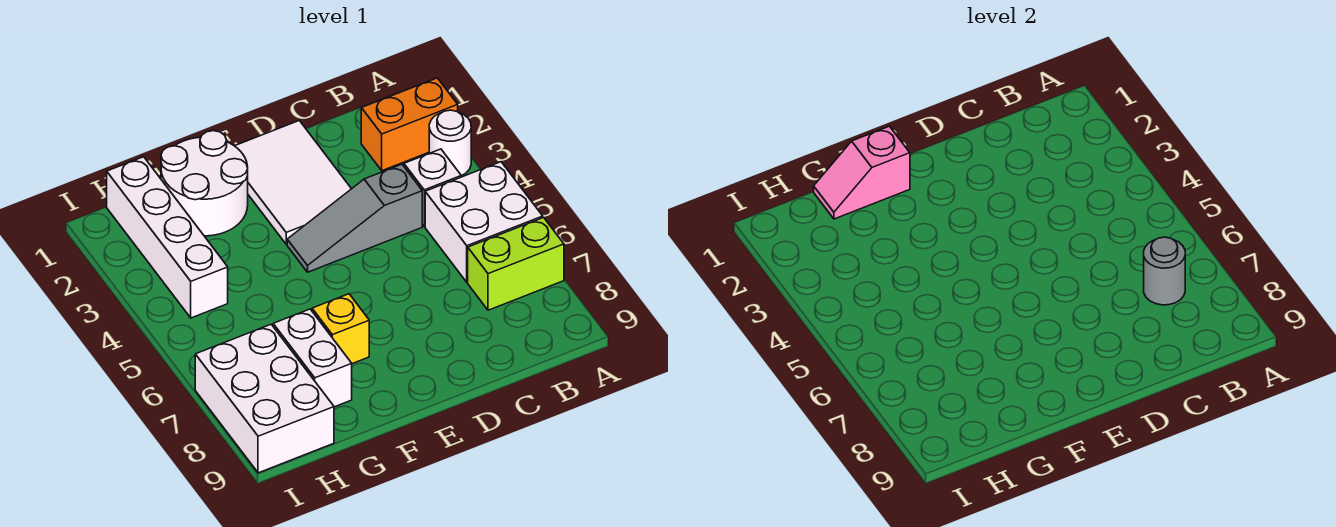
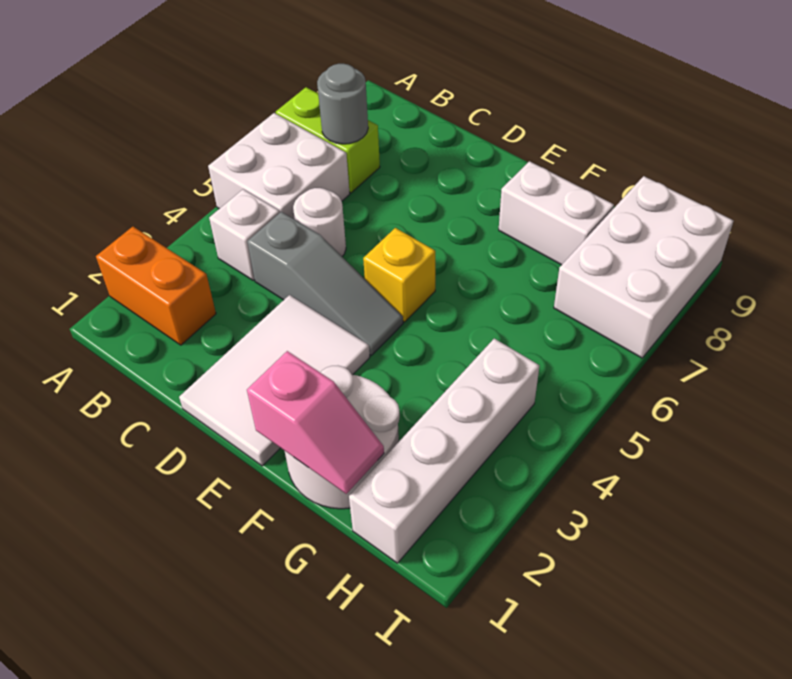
white 1x1 round brick [429,110,471,176] -> white 1x1 round brick moved to [293,188,346,256]
yellow 1x1 brick [312,294,369,364] -> yellow 1x1 brick moved to [363,228,435,322]
white 1x2 brick [273,309,352,407] -> white 1x2 brick turned to [499,161,614,265]

